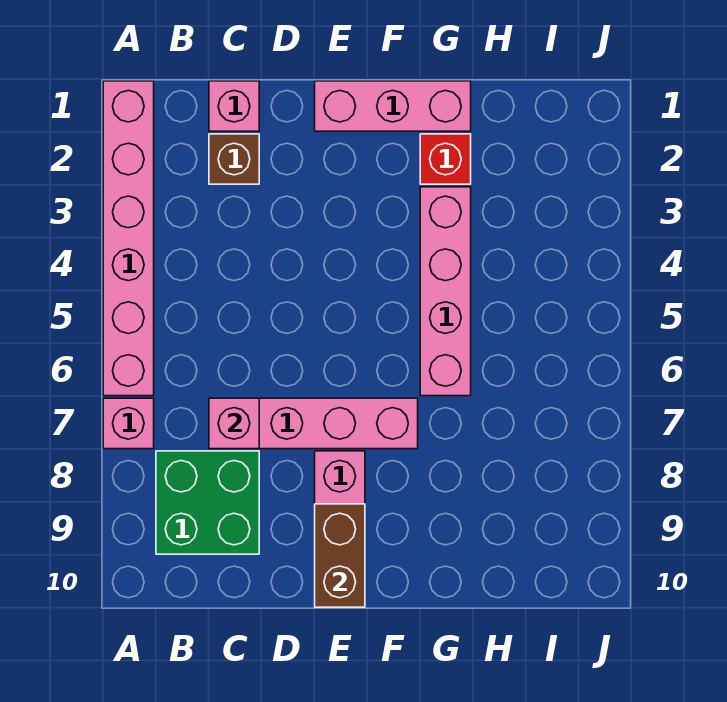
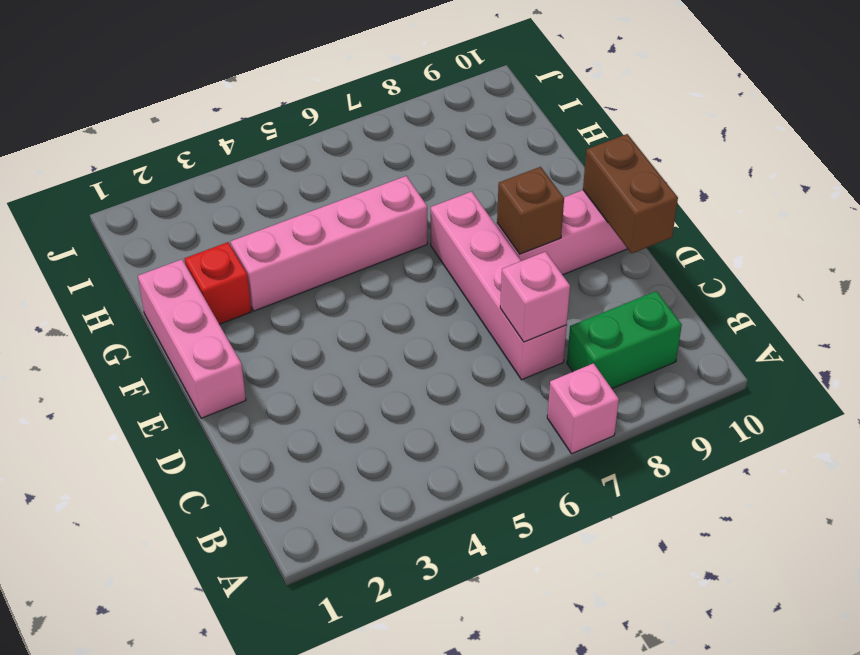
pink 1x6 brick [103,81,154,396] -> none
green 2x2 brick [156,451,259,554] -> green 1x2 brick [567,291,682,389]
pink 1x1 brick [209,81,259,131] -> none
brown 1x1 brick [209,134,259,184] -> brown 1x1 brick moved to [497,167,564,254]
brown 1x2 brick [315,504,365,607] -> brown 1x2 brick turned to [583,134,678,253]

